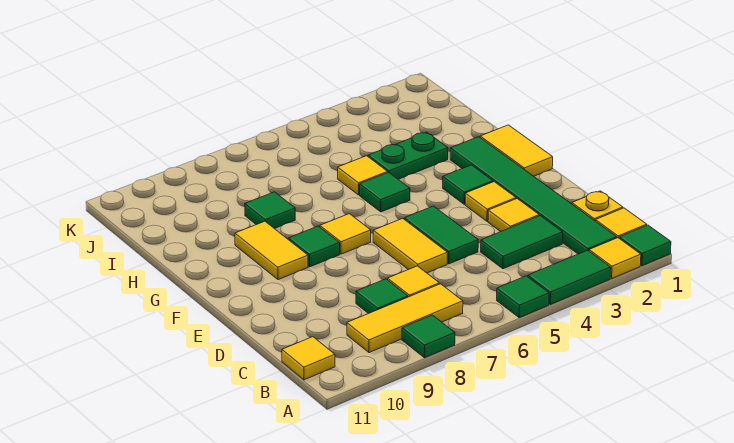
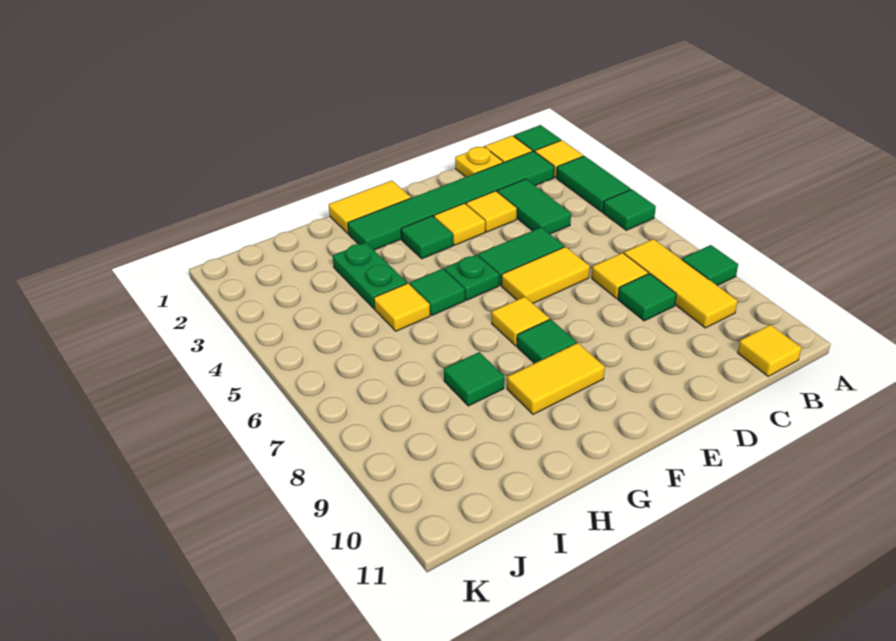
none -> green 1x1 plate [444,255,499,300]

